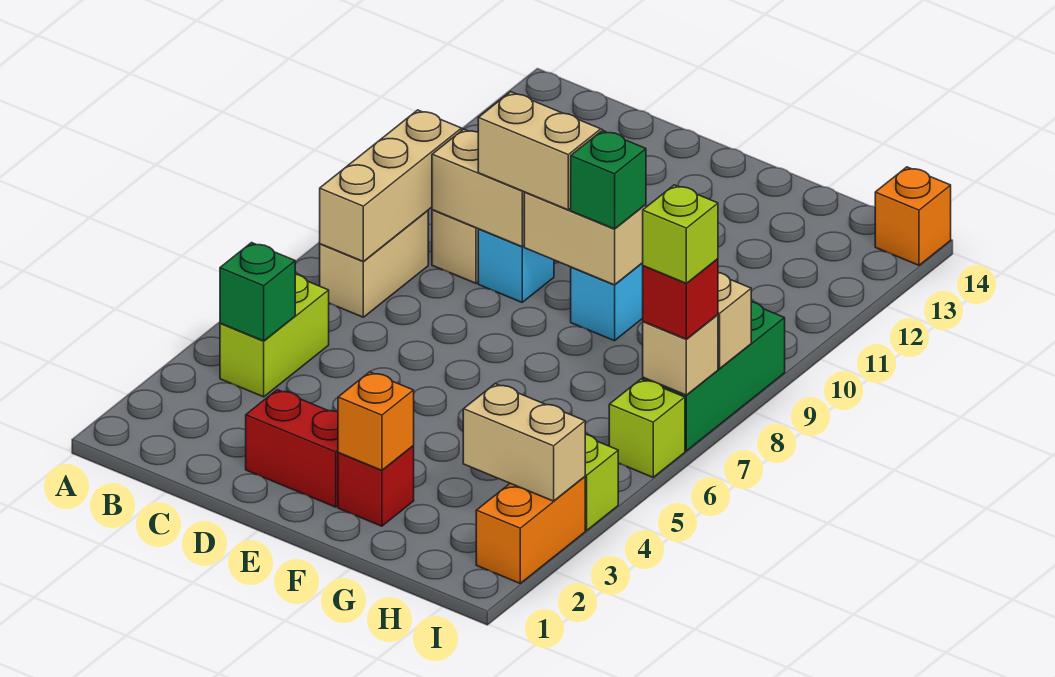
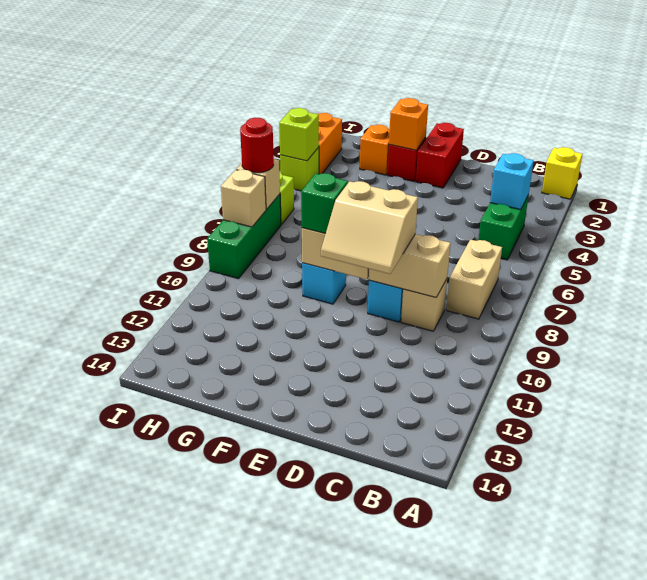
none -> yellow 1x1 brick [542,147,582,199]
lime 1x2 brick [220,274,329,397] -> green 1x2 brick [478,195,529,260]
green 1x1 brick [220,243,295,341] -> cyan 1x1 brick [490,153,534,210]
tan 1x3 brick [320,110,462,261] -> none
red 1x2 brick [246,390,338,507] -> red 1x2 brick turned to [416,123,464,188]
tan 1x2 brick [463,384,585,501] -> none
red 1x1 brick [643,259,718,339] -> red 1x1 round brick [240,118,274,173]
lime 1x1 brick [643,185,718,283] -> lime 1x1 brick moved to [279,108,319,161]
orange 1x1 brick [875,167,951,265] -> orange 1x1 brick moved to [360,125,390,175]

